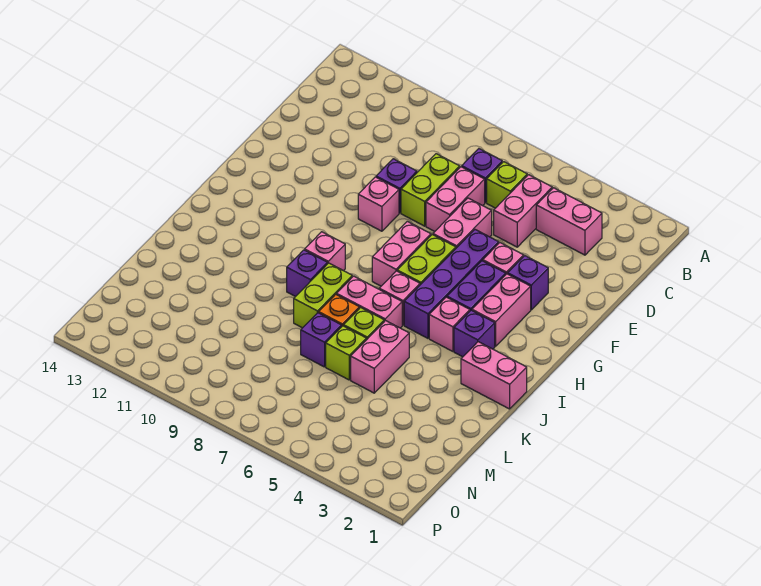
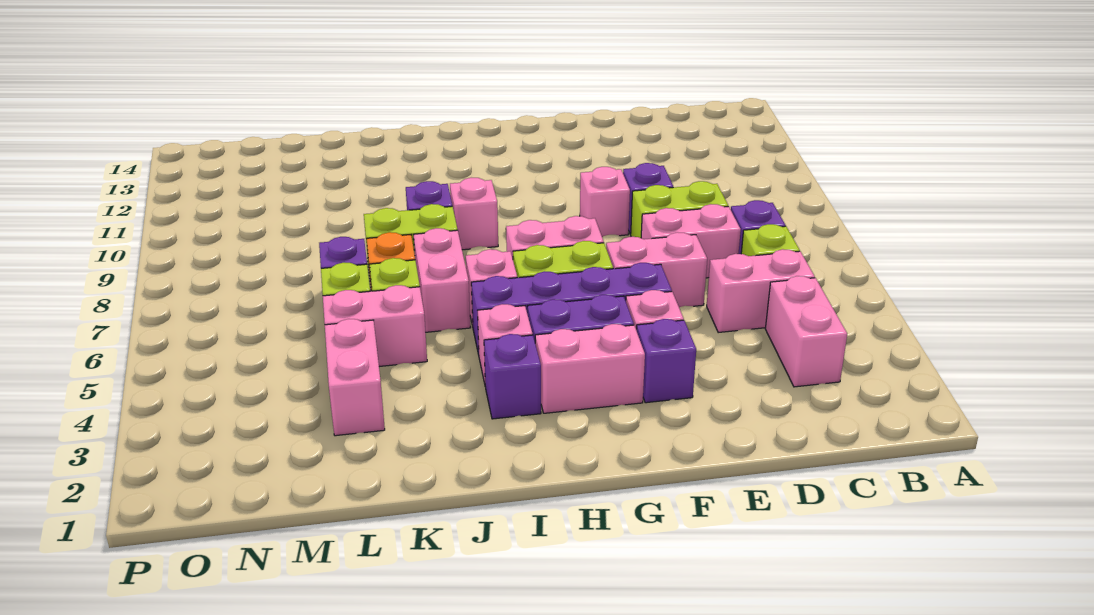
pink 1x2 brick [461,342,527,409] -> pink 1x2 brick moved to [325,319,385,436]

